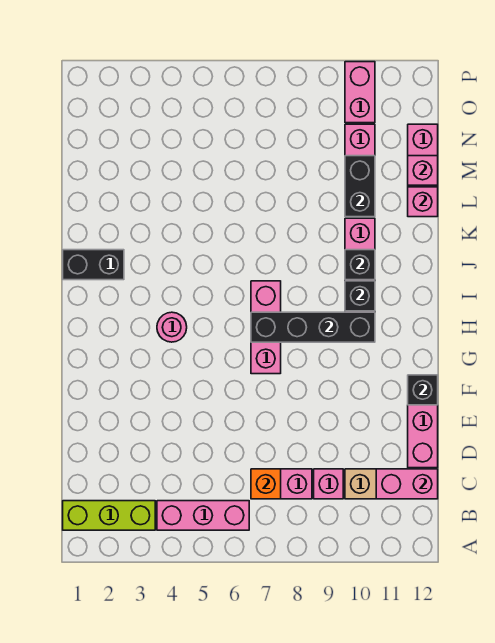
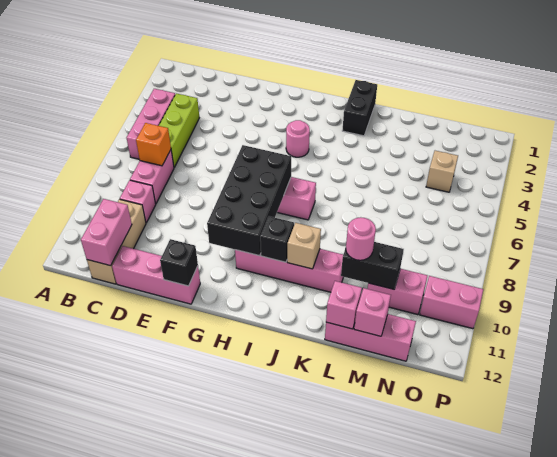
lime 1x3 brick [63,501,155,530] -> lime 1x3 brick moved to [159,93,199,167]
black 1x4 brick [251,312,375,342] -> black 2x4 brick [207,145,291,256]
black 1x1 brick [345,250,375,280] -> tan 1x1 brick [287,223,321,269]
none -> pink 1x1 round brick [346,217,376,260]
none -> tan 1x1 brick [426,151,458,192]

